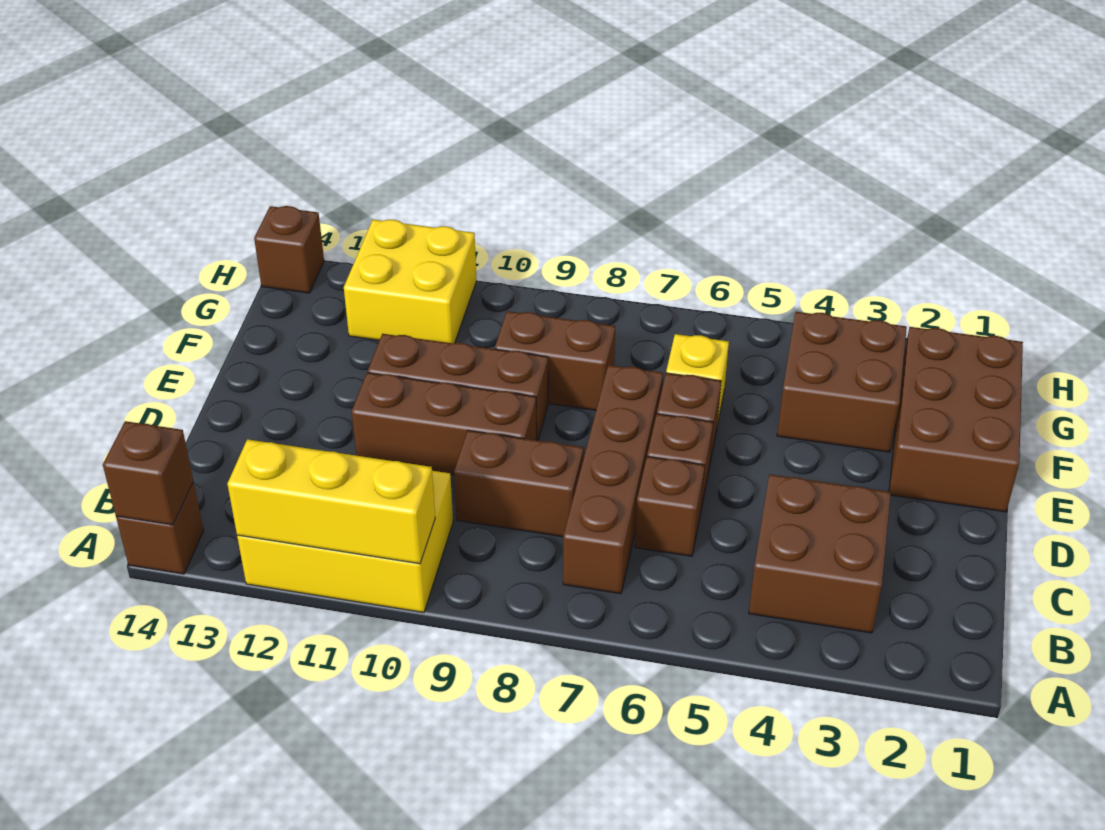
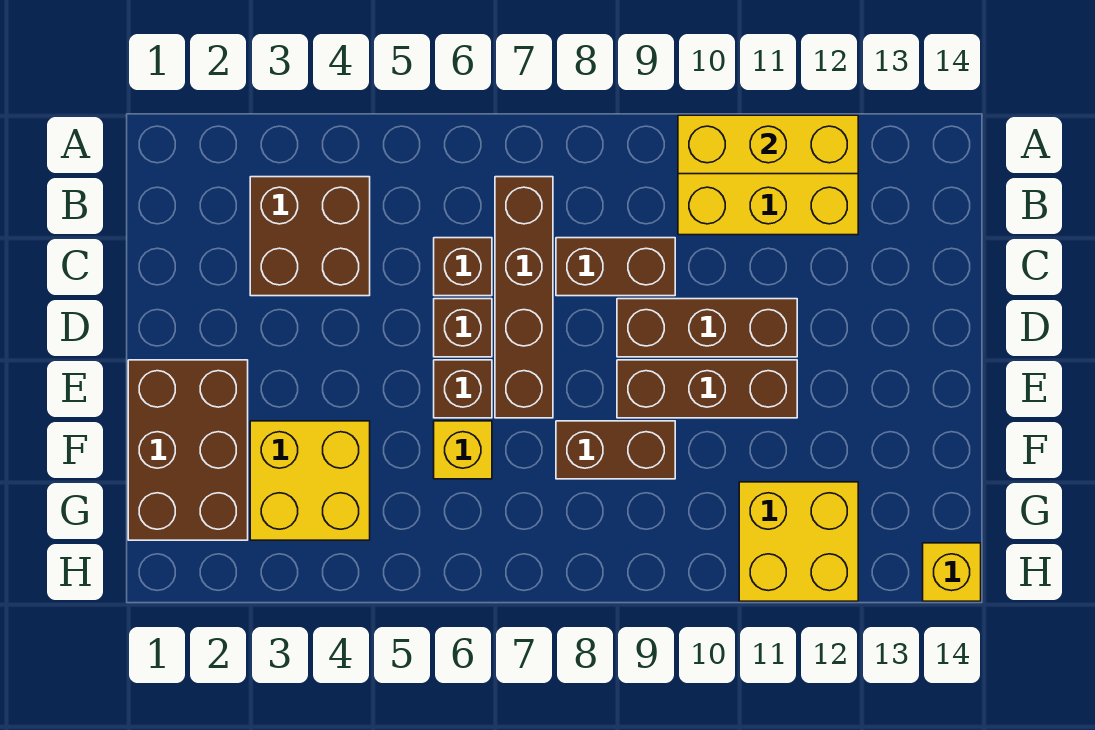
brown 1x1 brick [116,482,204,574] -> none
brown 1x1 brick [103,421,193,525] -> none
brown 2x2 brick [777,312,907,452] -> yellow 2x2 brick [250,421,370,540]
brown 1x1 brick [254,206,324,293] -> yellow 1x1 brick [923,543,981,601]

